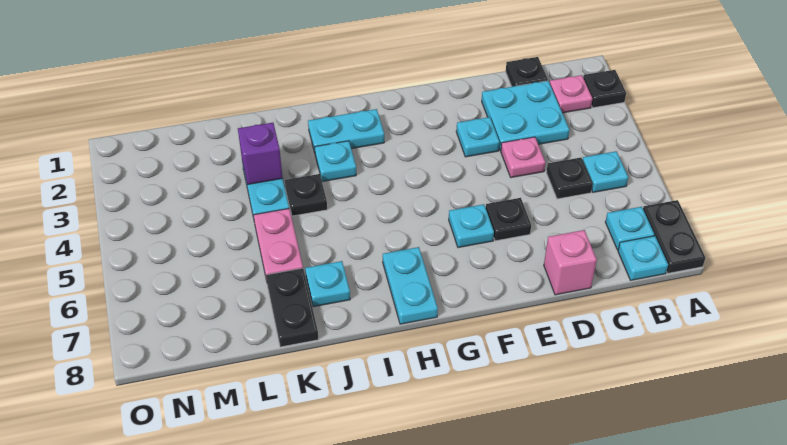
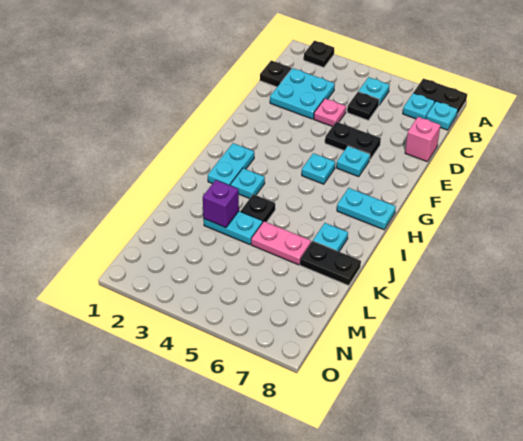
pink 1x1 plate [550,75,592,113] -> none
cyan 1x1 plate [456,117,499,157] -> cyan 1x1 plate moved to [302,153,335,184]
black 1x1 plate [486,198,531,241] -> black 1x2 plate [325,122,381,160]

